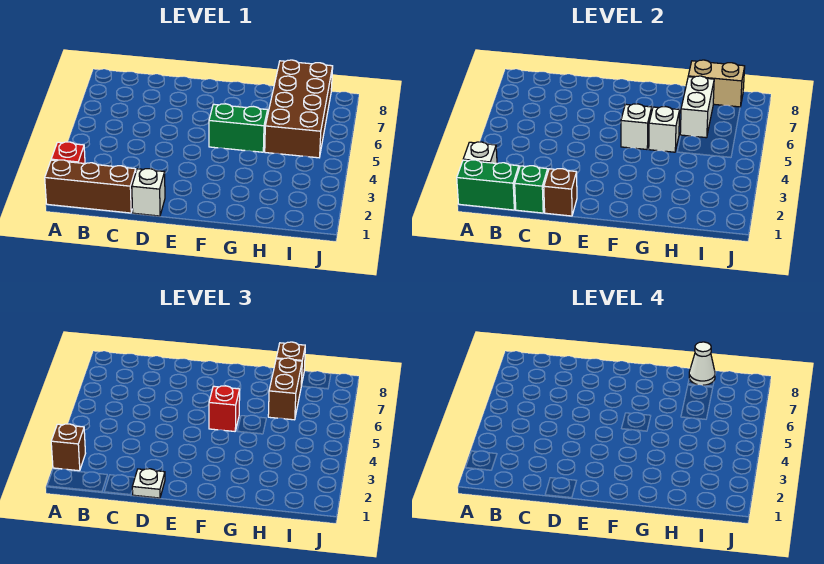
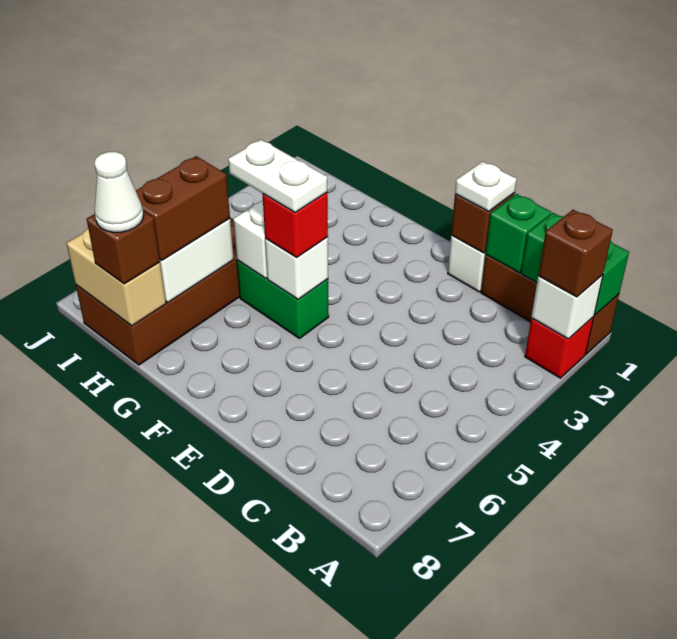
none -> white 1x2 plate [228,140,327,213]

